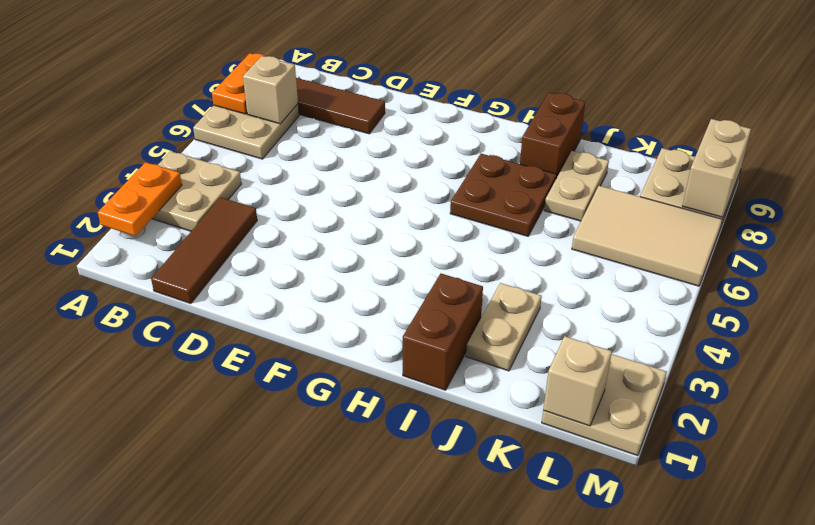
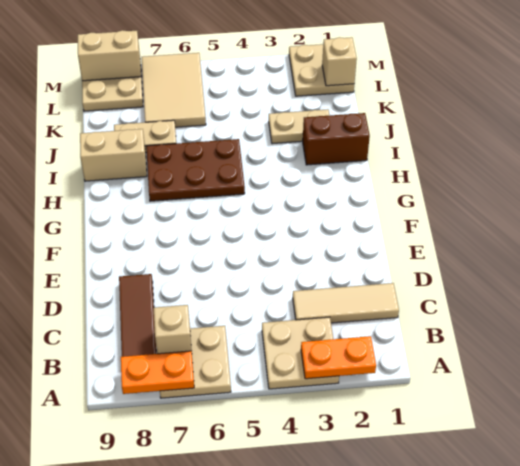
brown 1x3 tile [151,197,257,304] -> tan 1x3 tile [293,283,399,323]
brown 2x2 plate [450,154,557,236] -> brown 2x3 plate [146,139,245,201]
brown 1x2 brick [520,92,585,178] -> tan 1x2 brick [80,129,147,181]

